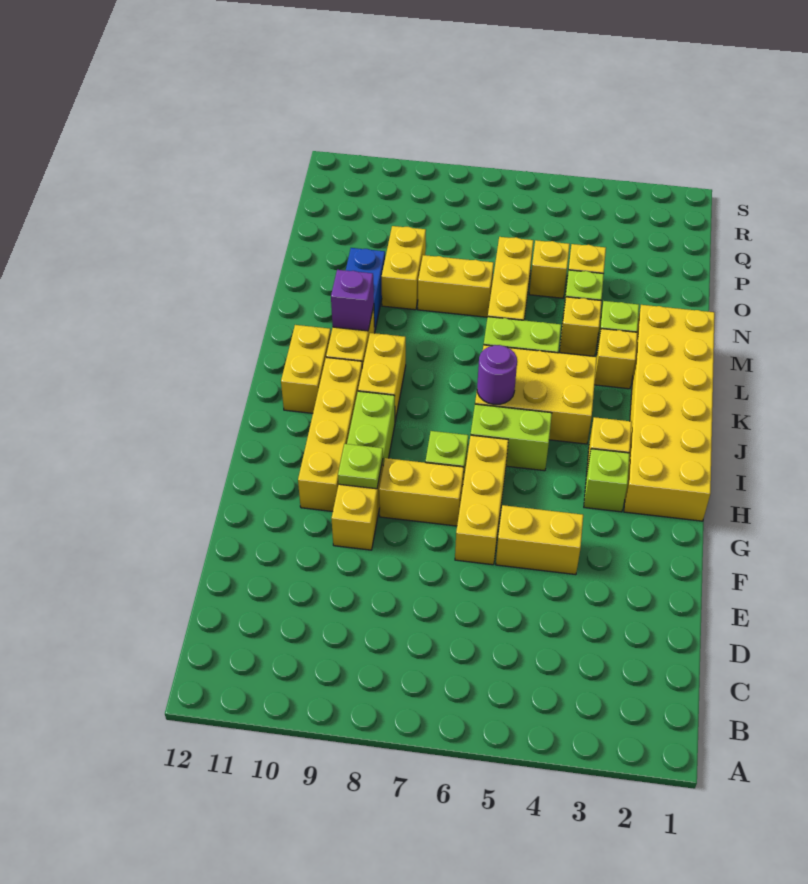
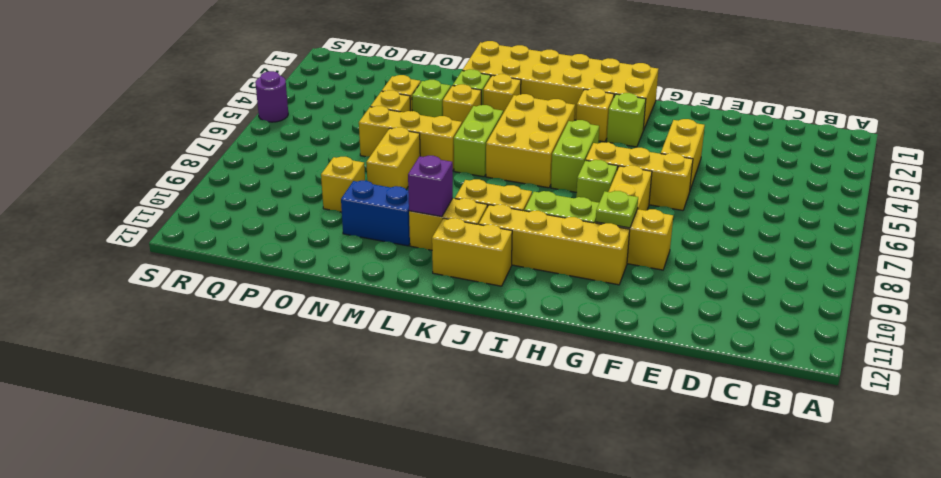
purple 1x1 round brick [477,345,517,404] -> purple 1x1 round brick moved to [255,71,288,122]
yellow 1x2 brick [382,226,426,310] -> yellow 1x1 brick [321,157,365,212]

